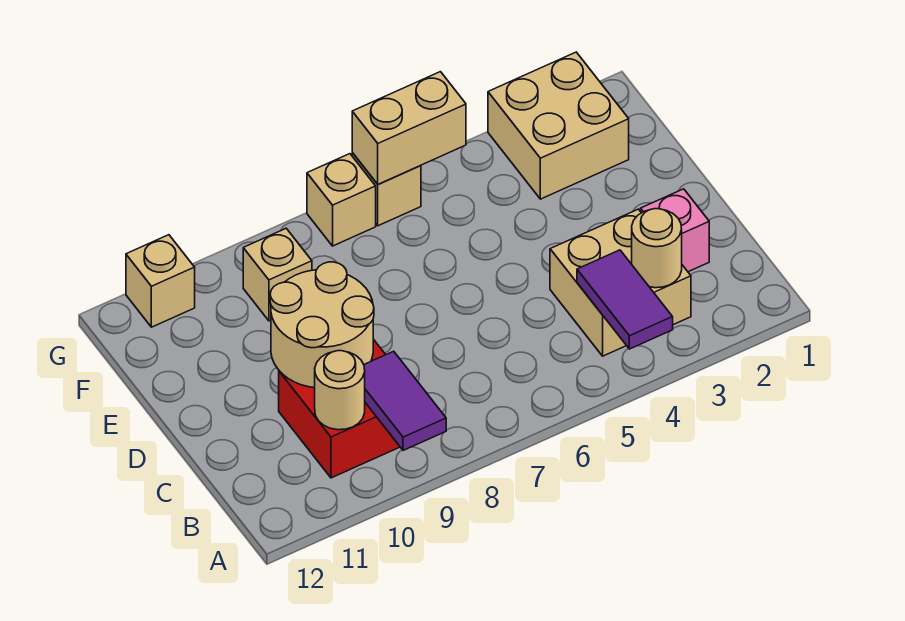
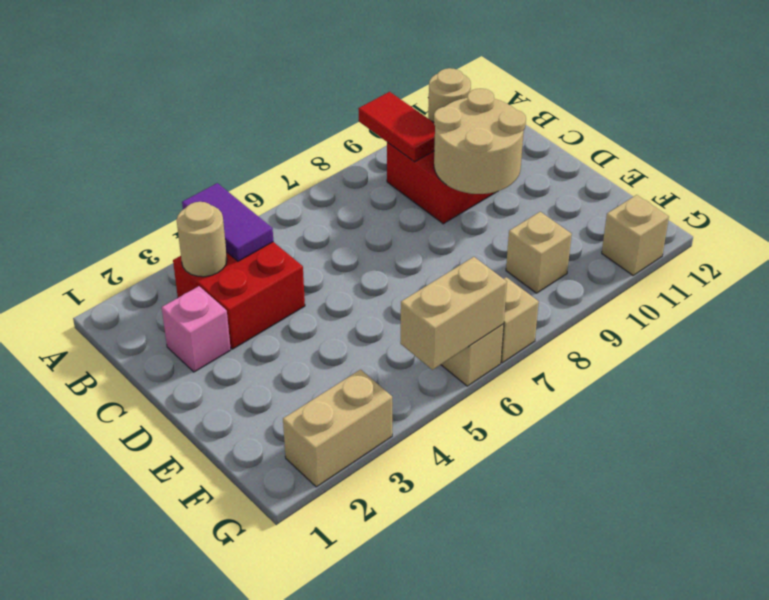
purple 1x2 tile [364,351,446,450] -> red 1x2 tile [358,92,435,162]
tan 2x2 brick [550,209,691,356] -> red 2x2 brick [173,242,305,349]
tan 2x2 brick [488,52,629,199] -> tan 1x2 brick [283,370,392,487]

